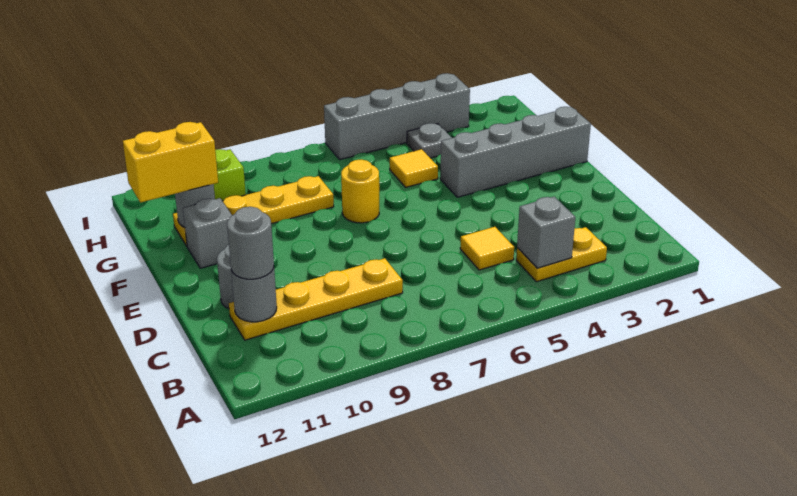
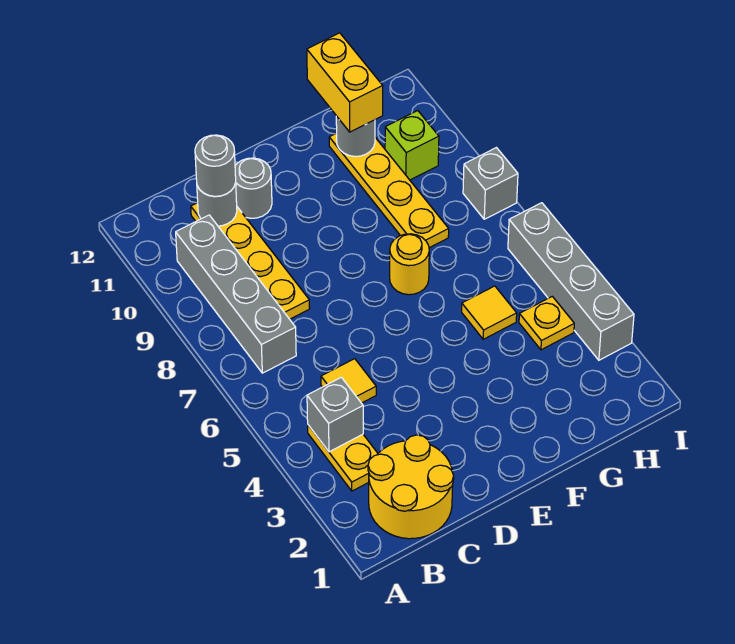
none -> yellow 2x2 round brick [368,435,454,539]
grey 1x4 brick [440,107,591,197] -> grey 1x4 brick moved to [176,215,296,373]
grey 1x1 brick [183,198,232,268] -> grey 1x1 brick moved to [463,148,518,219]
grey 1x1 plate [407,123,452,158] -> yellow 1x1 plate [519,296,574,350]

